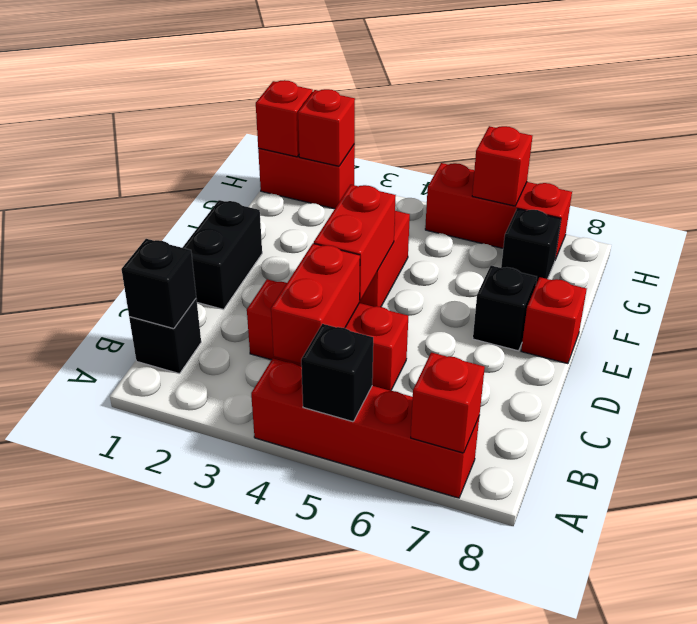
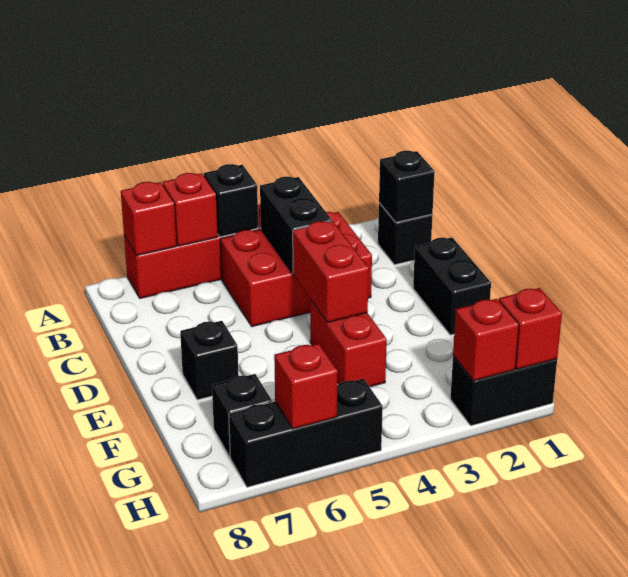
red 1x2 brick [271,244,360,364] -> black 1x2 brick [260,177,332,273]
red 1x3 brick [247,279,408,391] -> red 2x3 brick [220,212,372,327]
red 1x1 brick [521,277,587,364] -> red 1x1 brick moved to [163,173,218,246]
red 1x2 brick [258,144,355,209] -> black 1x2 brick [450,356,557,426]
red 1x3 brick [425,163,572,259] -> black 1x3 brick [229,379,383,487]

